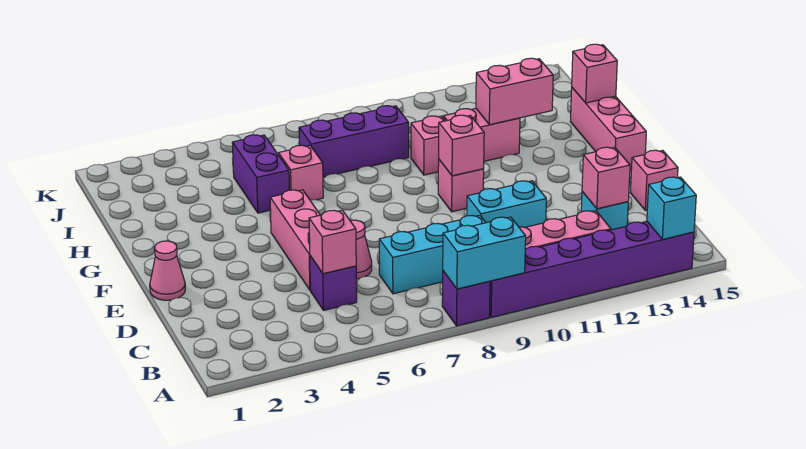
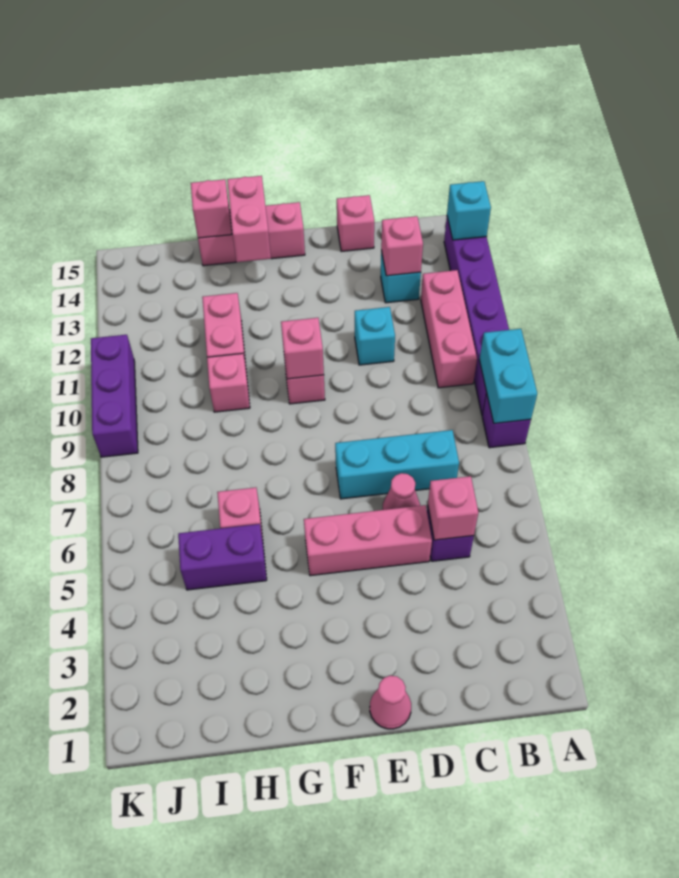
cyan 1x3 brick [379,215,486,294] -> cyan 1x3 brick turned to [335,430,459,499]
cyan 1x2 brick [467,181,546,228] -> cyan 1x1 brick [355,307,395,365]
pink 1x2 brick [476,58,553,125] -> pink 1x2 brick moved to [227,176,271,262]
purple 1x3 brick [299,106,409,177] -> purple 1x3 brick moved to [91,335,138,457]

